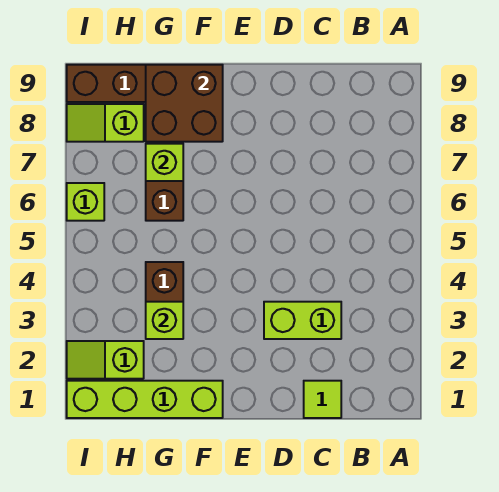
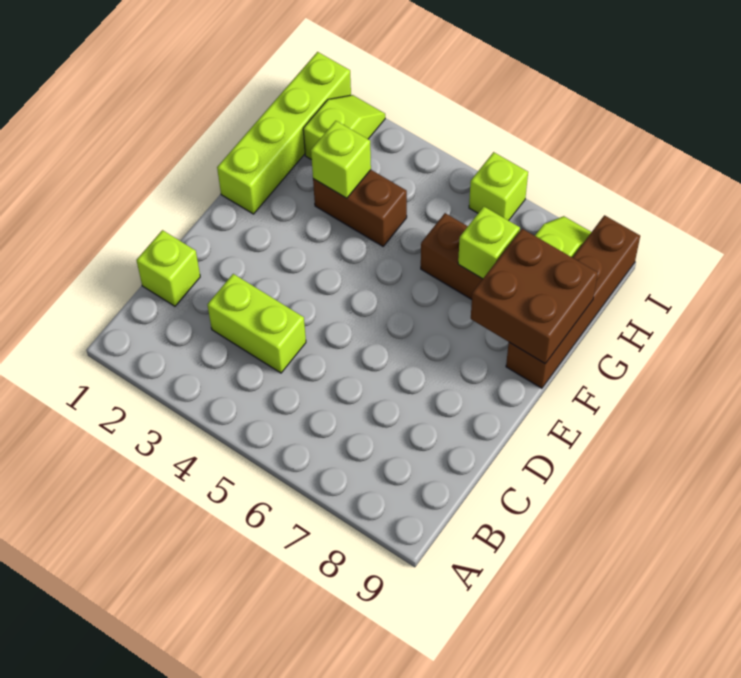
lime 1x1 tile [304,381,341,418] -> lime 1x1 brick [136,230,200,306]
lime 1x2 brick [264,302,341,339] -> lime 1x2 brick turned to [207,274,306,373]

